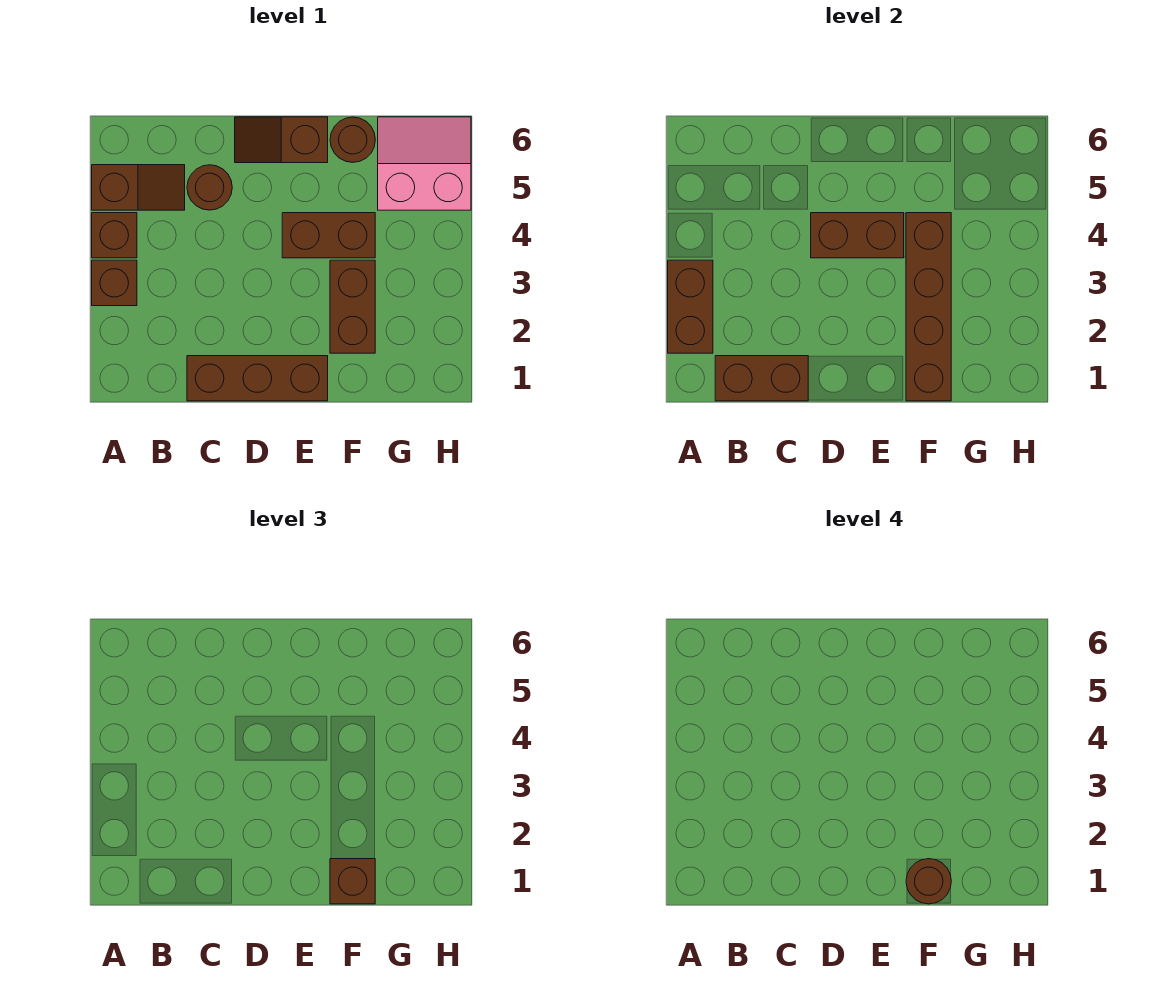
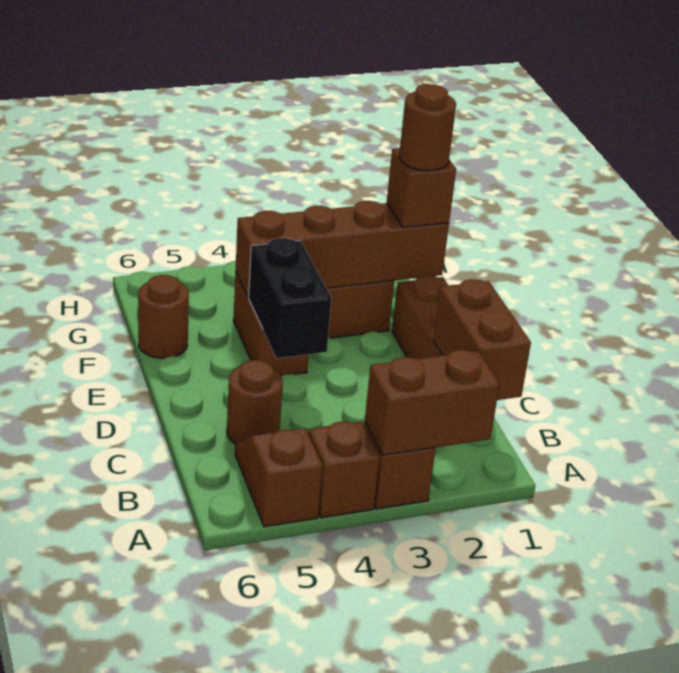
brown 1x2 brick [811,213,904,258] -> black 1x2 brick [249,238,331,358]
brown 1x2 slope [235,117,328,163] -> none
pink 2x2 slope [378,117,471,210] -> none

